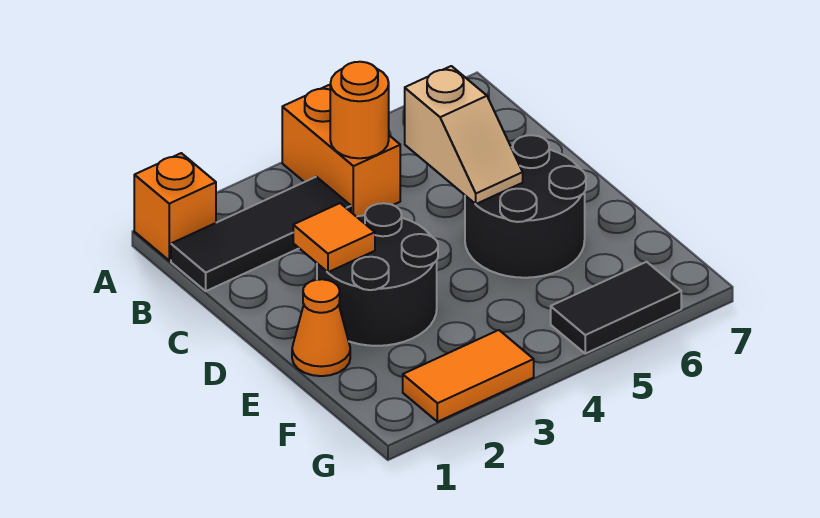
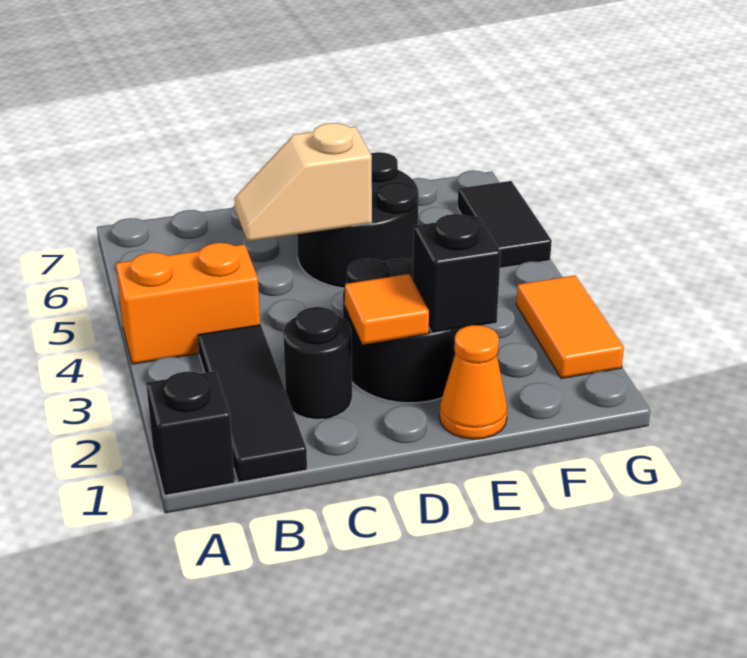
orange 1x1 brick [134,153,216,261] -> black 1x1 brick [146,371,235,495]
orange 1x1 round brick [330,62,389,158] -> none
none -> black 1x1 round brick [283,307,352,419]
tan 1x2 slope [405,66,523,204] -> tan 1x2 slope turned to [234,123,372,241]
none -> black 1x1 brick [413,214,501,333]

